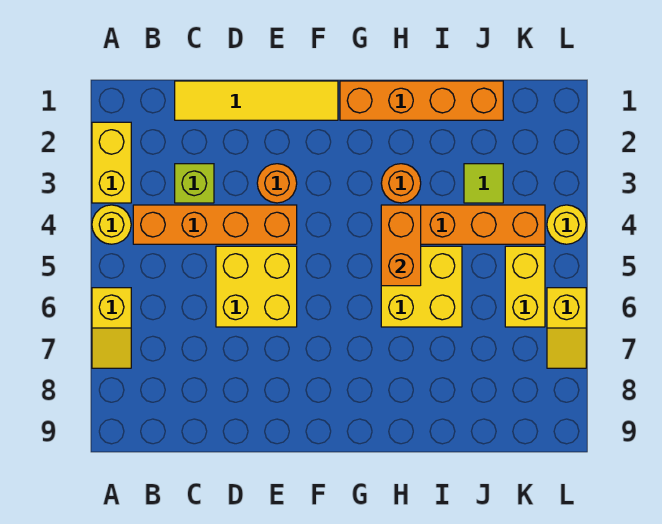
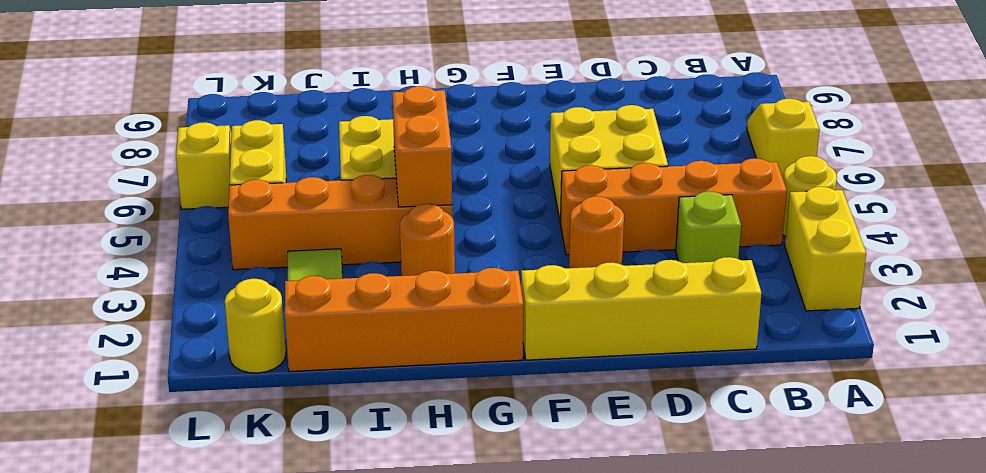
yellow 1x4 tile [175,81,338,120] -> yellow 1x4 brick [521,257,762,360]
yellow 1x1 round brick [547,205,586,244] -> yellow 1x1 round brick moved to [225,279,286,373]

